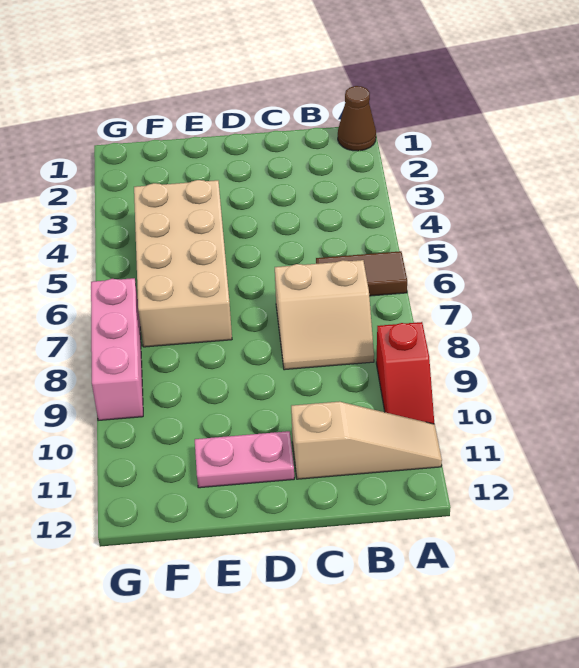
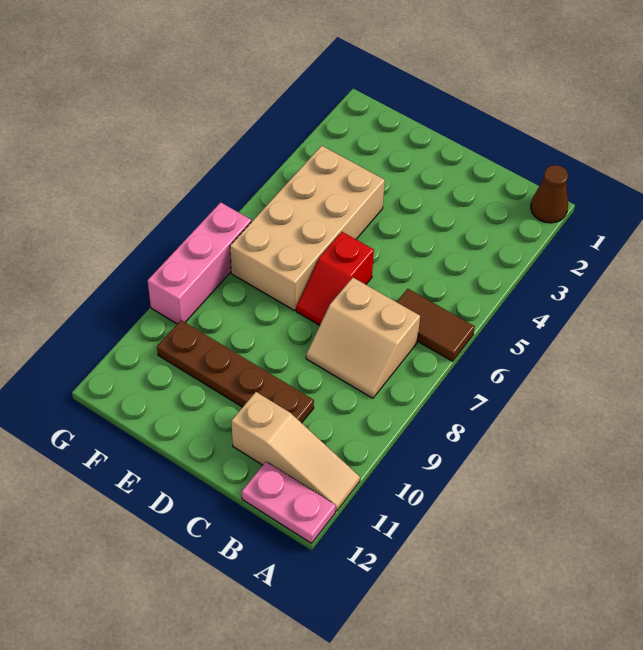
red 1x2 slope [376,322,434,424] -> red 1x2 slope moved to [296,232,374,325]
none -> brown 1x4 plate [157,320,314,423]
pink 1x2 plate [195,431,294,488] -> pink 1x2 plate moved to [242,462,336,543]

